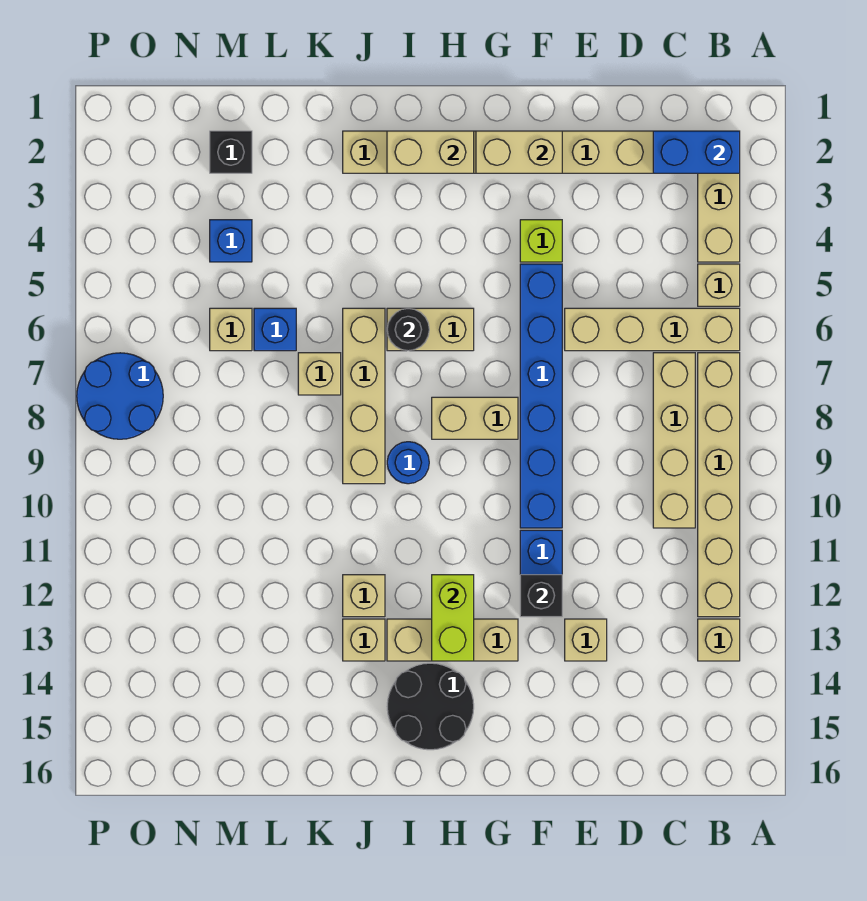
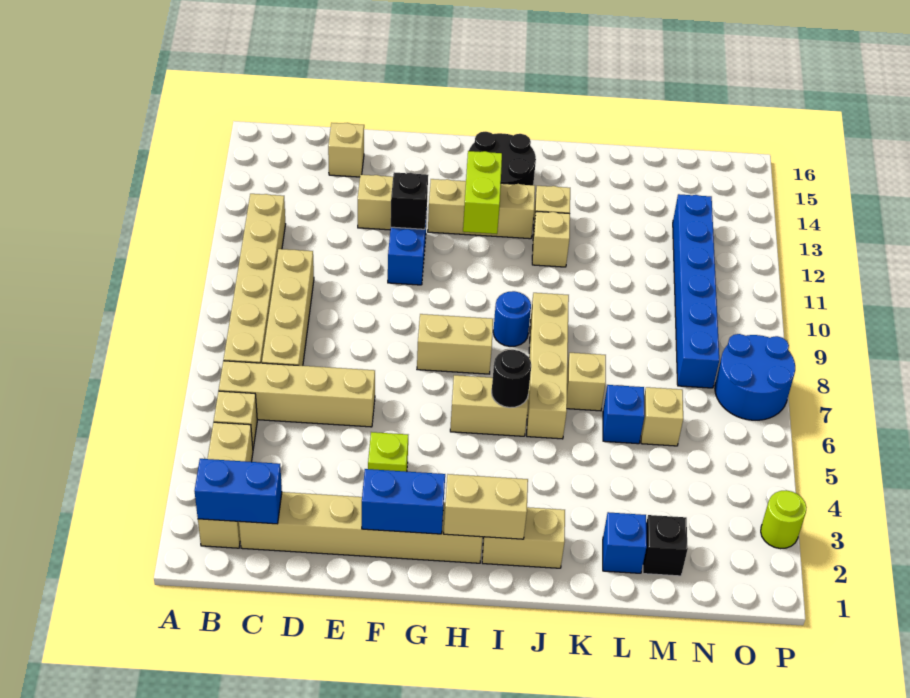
tan 1x1 brick [698,619,740,661] -> tan 1x1 brick moved to [328,123,364,177]
tan 1x2 brick [476,131,562,173] -> blue 1x2 brick [362,469,445,534]
blue 1x6 brick [520,264,562,528] -> blue 1x6 brick moved to [673,194,719,388]
blue 1x1 brick [210,220,252,262] -> blue 1x1 brick moved to [603,512,647,573]
none -> lime 1x1 round brick [761,490,807,549]

